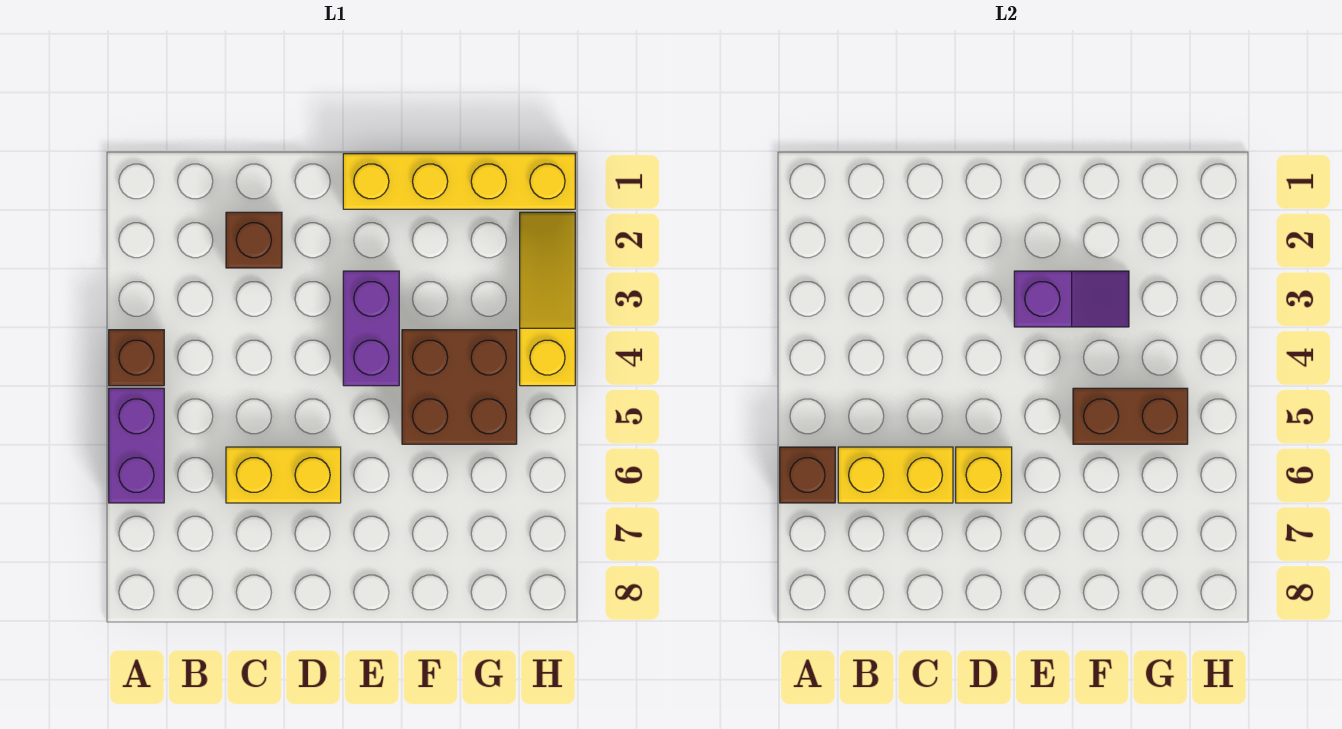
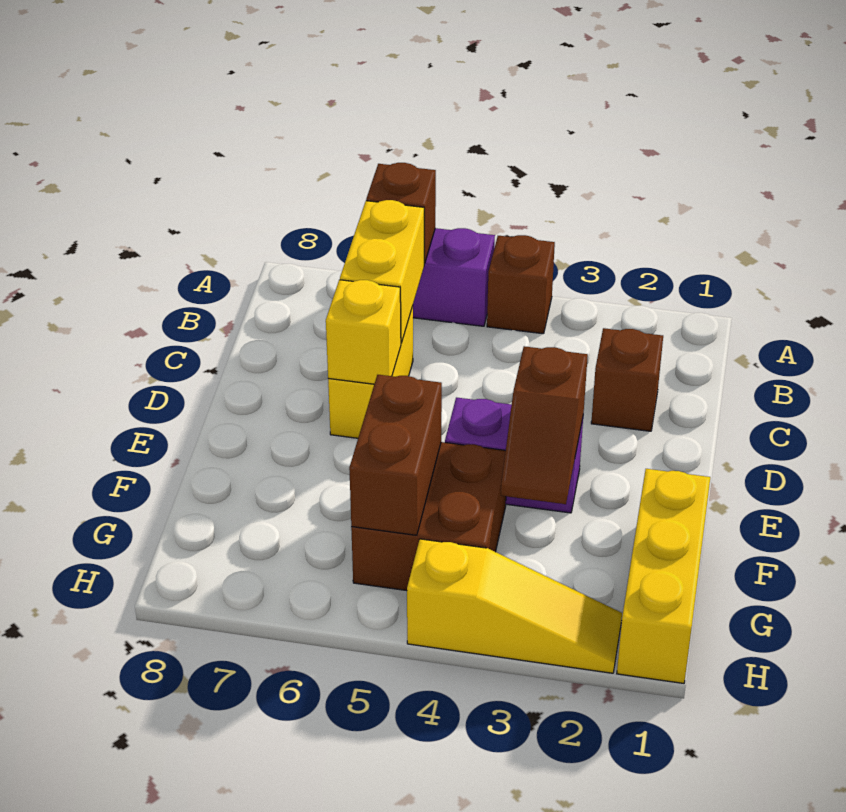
yellow 1x4 brick [343,154,575,209] -> yellow 1x3 brick [617,469,710,683]
purple 1x2 slope [1014,271,1129,327] -> brown 1x2 slope [501,346,588,504]

